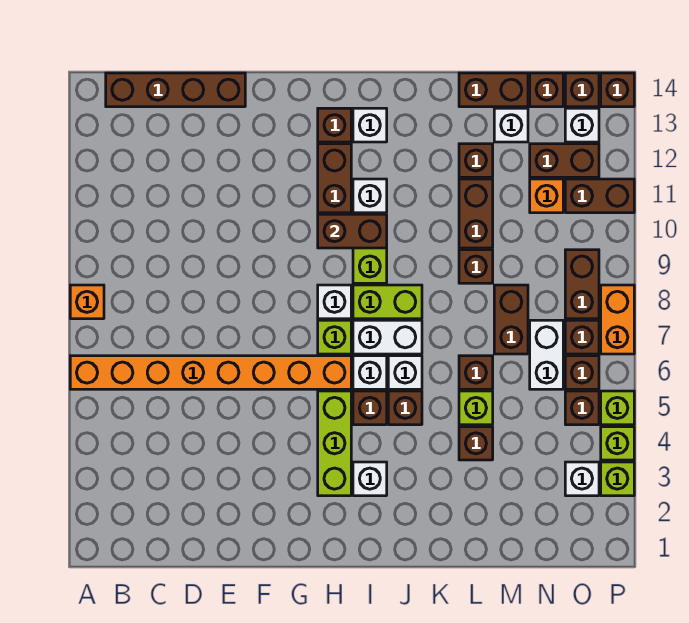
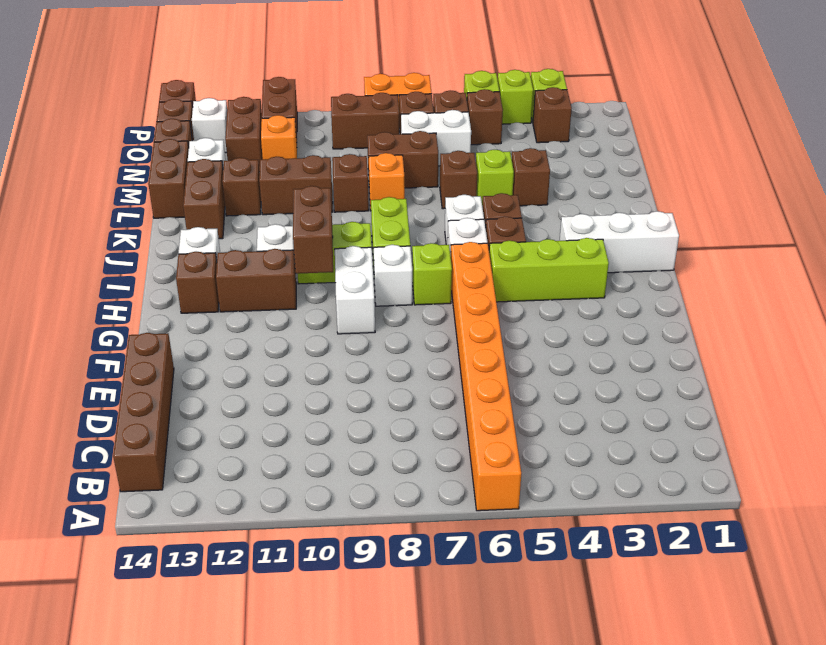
orange 1x1 brick [70,285,104,319] -> orange 1x1 brick moved to [368,153,405,211]
white 1x1 brick [353,462,387,496] -> white 1x3 brick [560,211,679,273]
white 1x2 brick [353,320,422,354] -> white 1x2 brick moved to [335,246,375,334]
none -> brown 1x2 brick [183,159,225,239]
white 1x1 brick [565,462,599,496] -> brown 1x1 brick [533,87,572,143]

